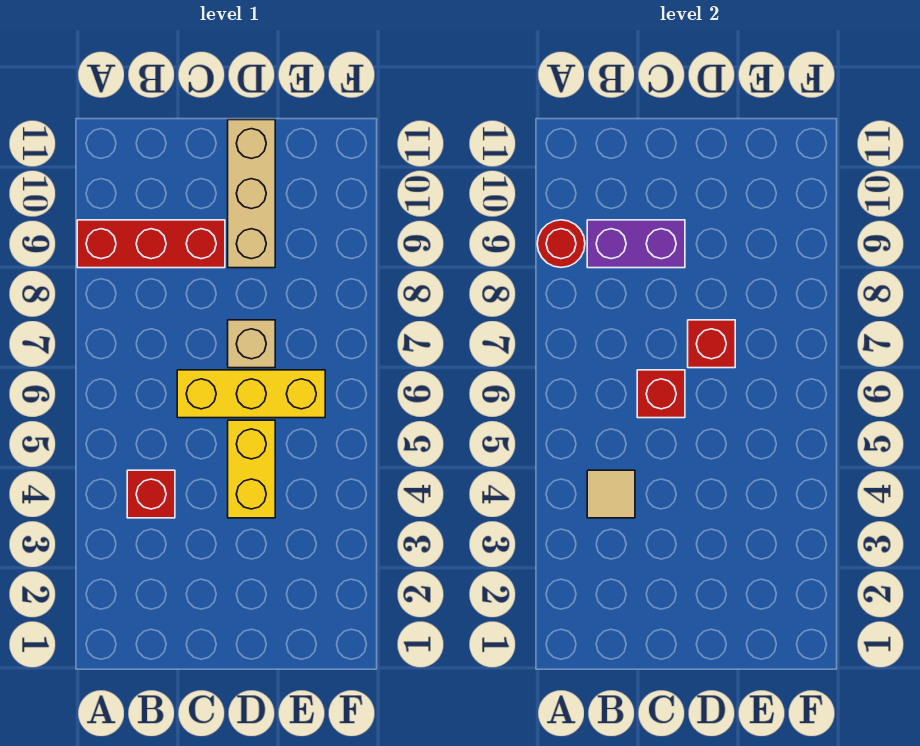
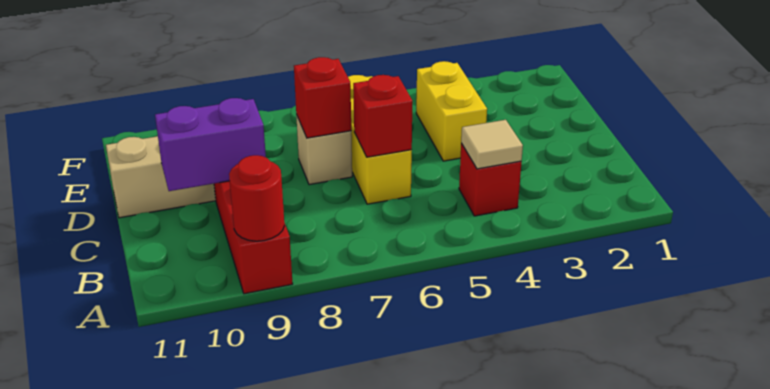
purple 1x2 brick [587,220,685,268] -> purple 1x2 brick turned to [155,98,266,191]
yellow 1x2 brick [228,420,275,518] -> yellow 1x2 brick turned to [416,61,487,161]

